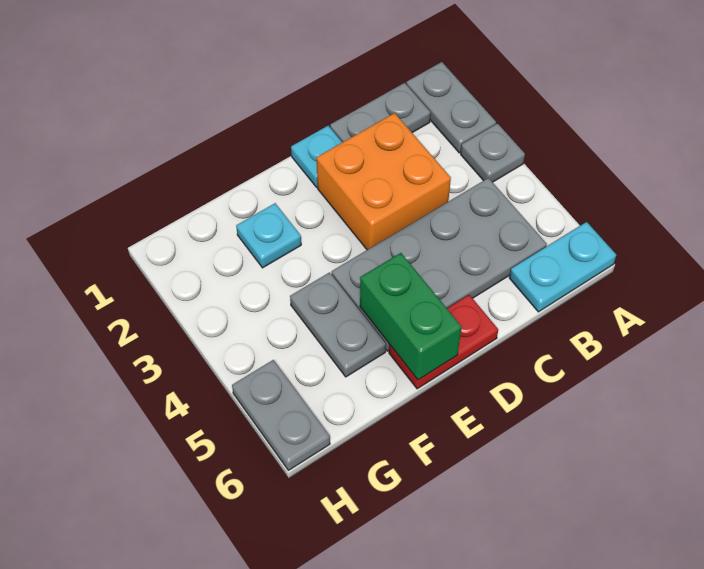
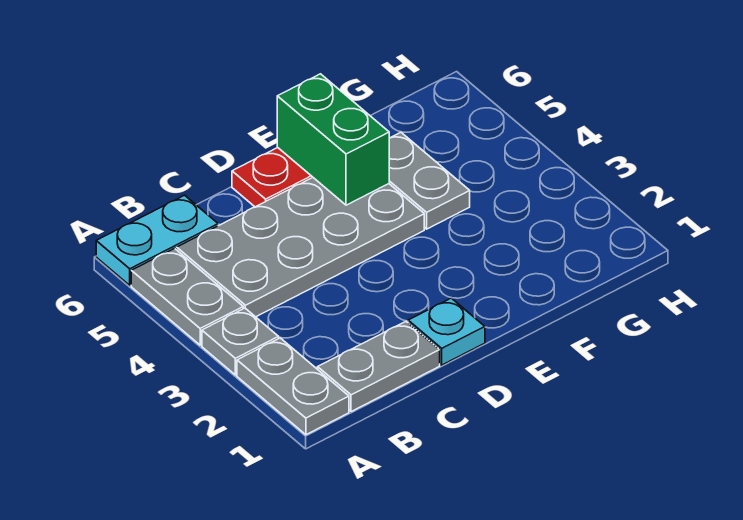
orange 2x2 brick [317,113,451,250] -> none
cyan 1x1 plate [236,203,301,268] -> none
grey 1x2 plate [232,360,330,470] -> grey 1x2 plate moved to [131,248,243,345]

